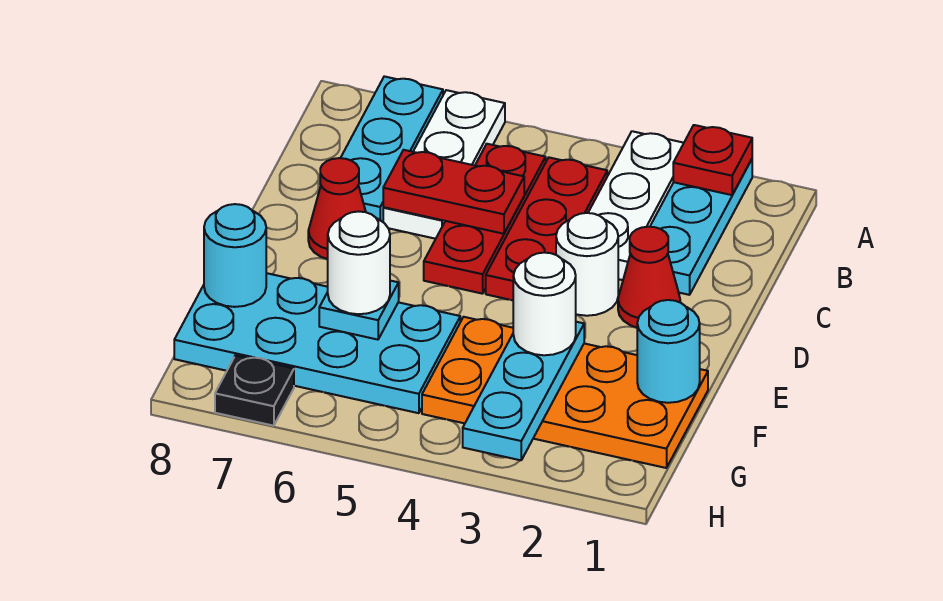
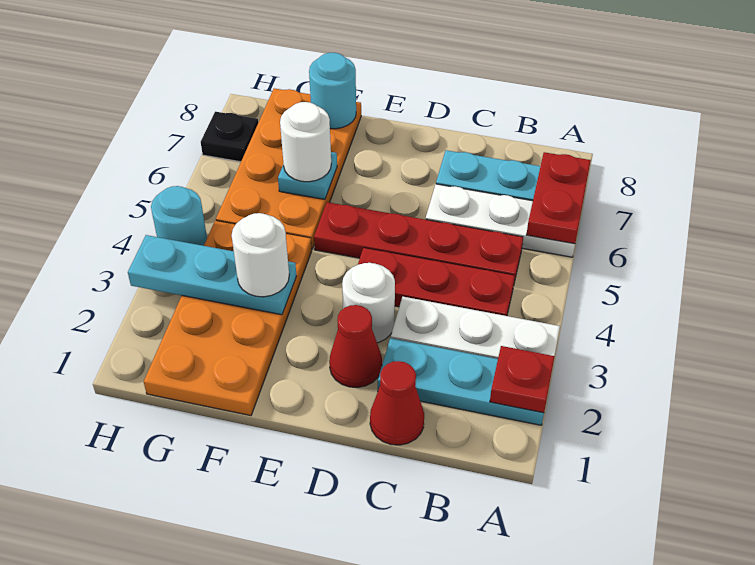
red 1x3 plate [424,144,546,294] -> red 1x4 plate [314,202,523,282]
red 1x2 plate [383,150,524,234] -> red 1x2 plate moved to [527,152,591,244]
red 1x1 cone [308,158,366,259] -> red 1x1 cone moved to [370,361,424,445]
cyan 1x1 round brick [637,300,700,403] -> cyan 1x1 round brick moved to [151,186,207,246]
cyan 2x4 plate [174,273,460,413] -> orange 2x4 plate [216,88,361,249]

